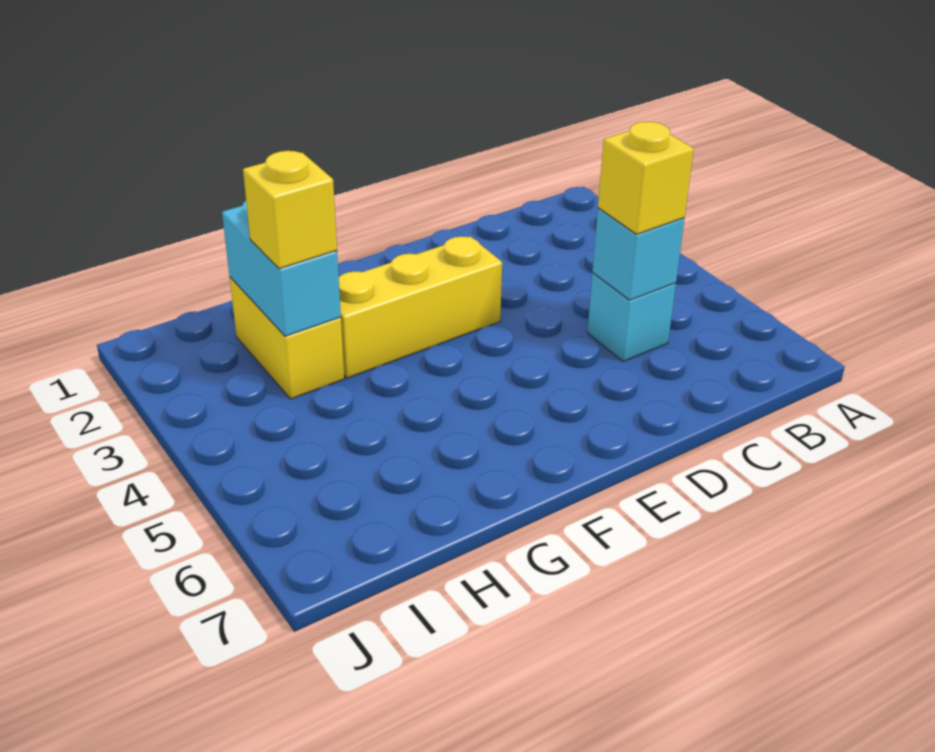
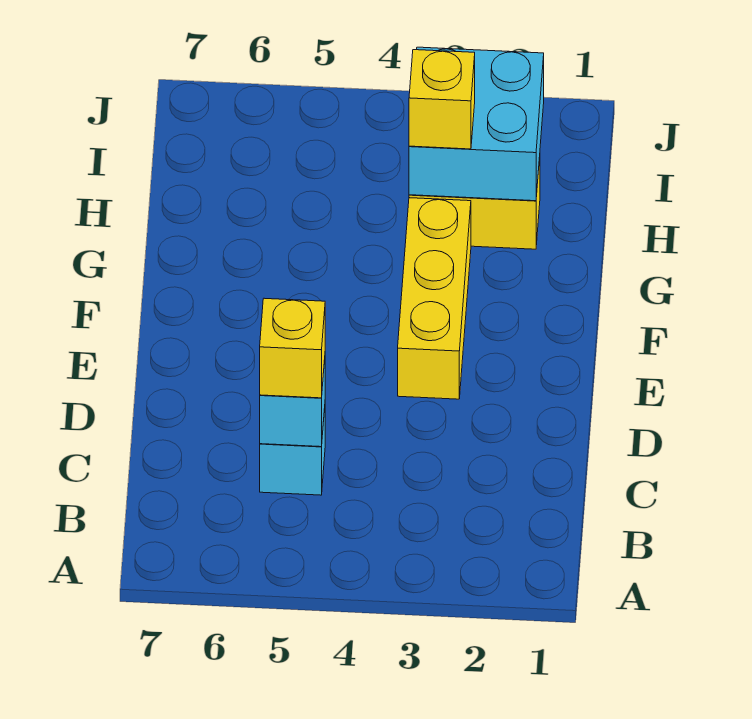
cyan 1x2 brick [222,200,341,336] -> cyan 2x2 brick [409,47,544,201]

